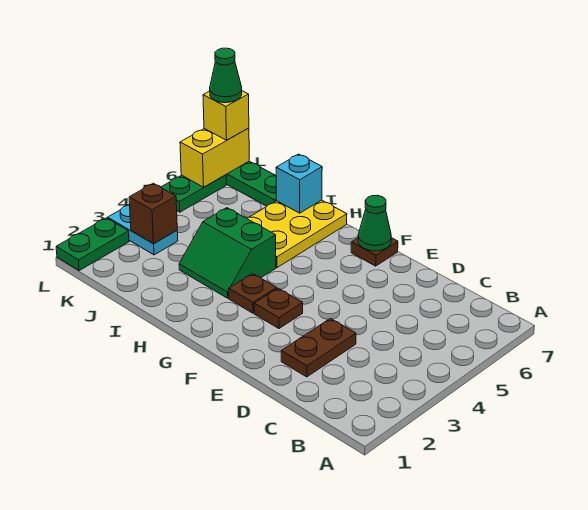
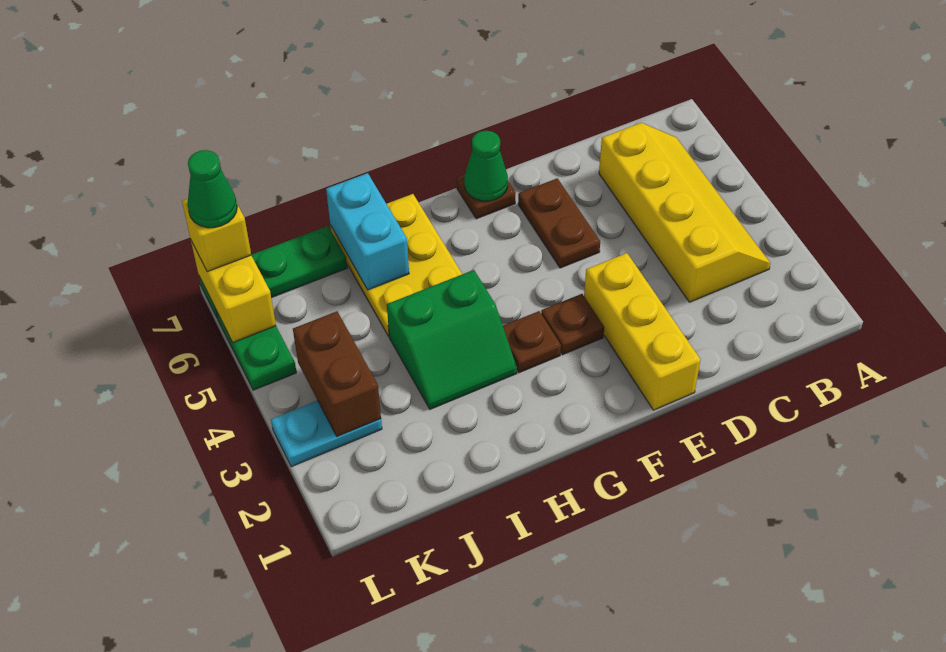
none -> yellow 2x4 slope [599,123,771,302]
brown 1x2 plate [281,319,356,377] -> brown 1x2 plate moved to [518,178,600,268]
none -> yellow 1x3 brick [584,253,701,410]
cyan 1x1 brick [276,154,322,213] -> cyan 1x2 brick [326,173,409,290]
brown 1x1 brick [129,183,177,244] -> brown 1x2 brick [293,311,381,437]
green 1x2 plate [56,218,129,271] -> none

